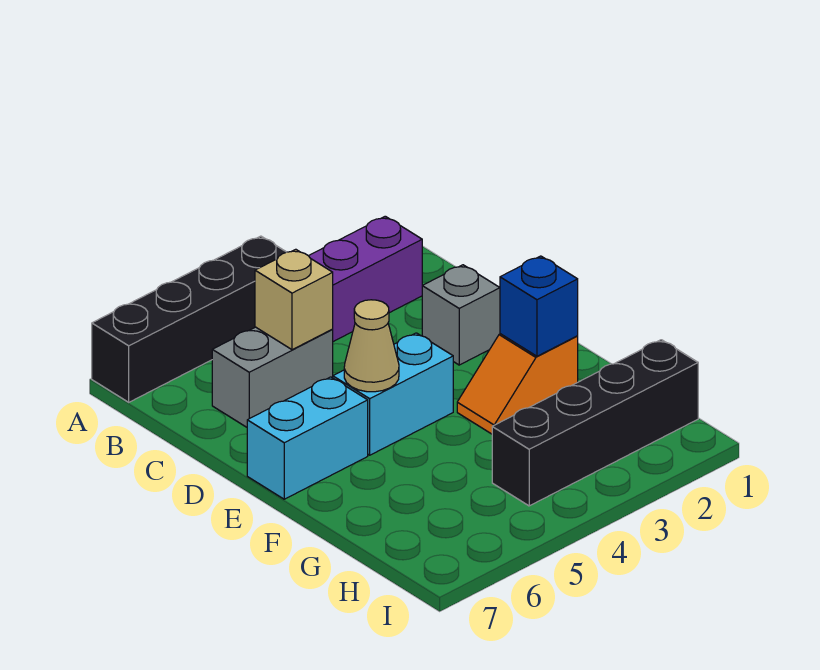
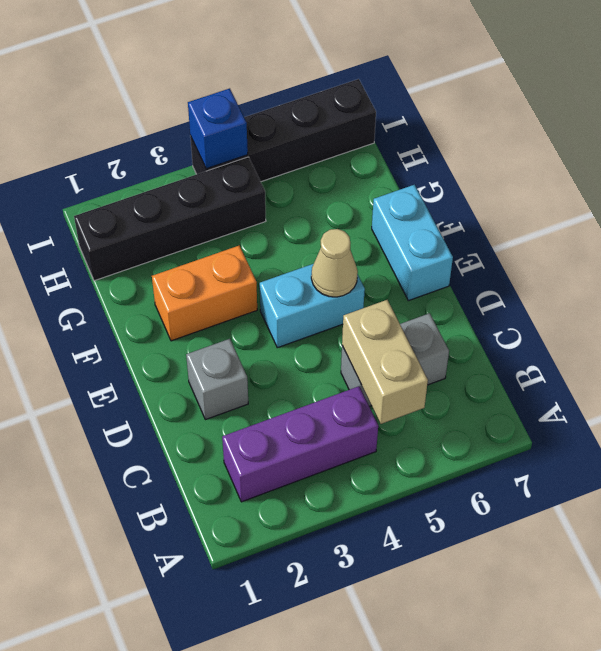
black 1x4 brick [92,236,286,402] -> black 1x4 brick moved to [190,79,376,182]
tan 1x1 brick [255,249,333,350] -> tan 1x2 brick [342,300,428,424]
cyan 1x2 brick [247,377,368,499] -> cyan 1x2 brick turned to [372,185,453,301]
orange 1x2 slope [457,334,578,434] -> orange 1x2 brick [152,246,257,341]
blue 1x1 brick [500,256,578,356] -> blue 1x1 brick moved to [188,88,248,169]

